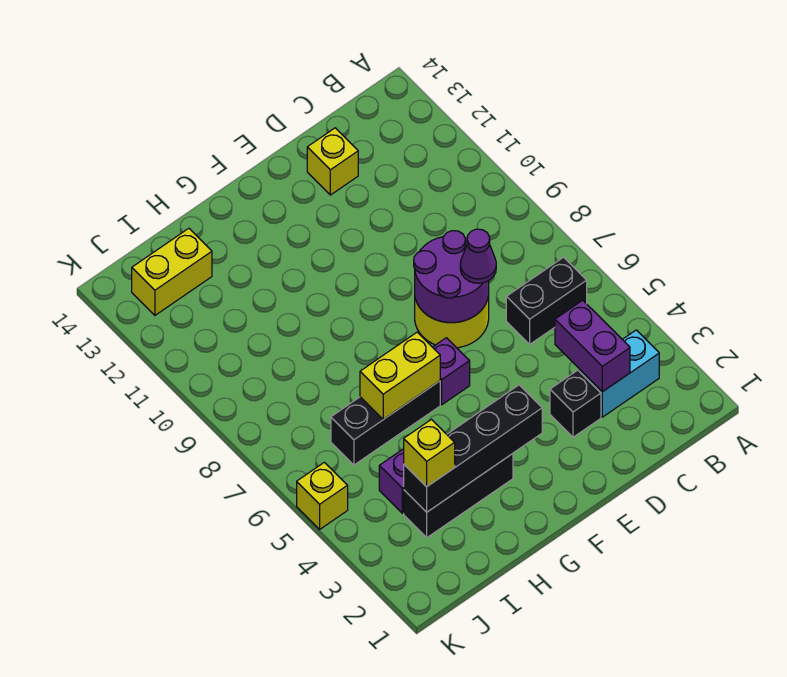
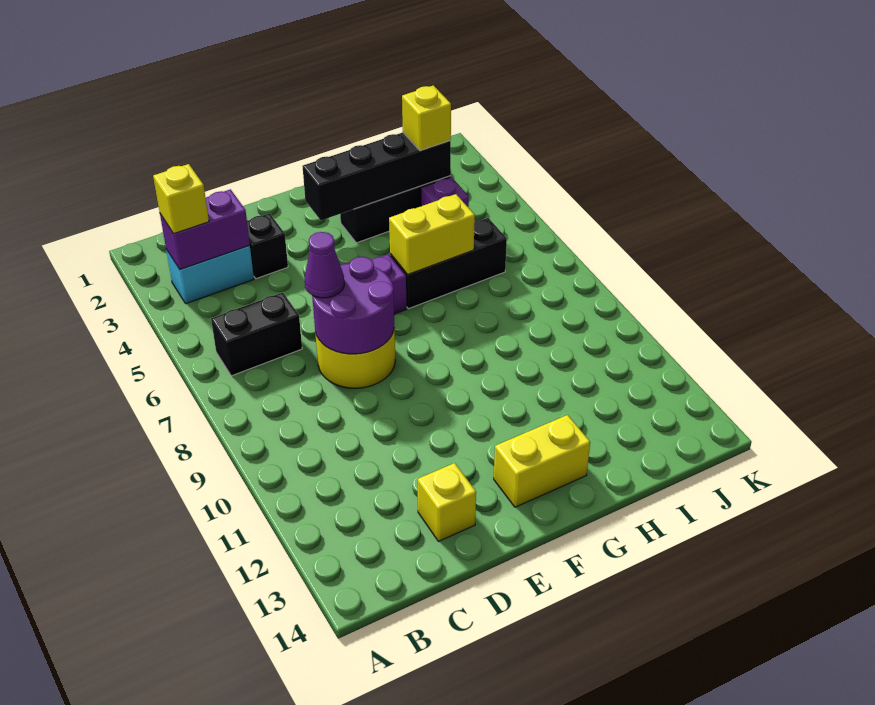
purple 1x2 brick [555,300,630,392] -> purple 1x2 brick turned to [160,189,250,269]
yellow 1x2 brick [132,228,212,315] -> yellow 1x2 brick moved to [494,415,590,507]
yellow 1x1 brick [297,462,348,529] -> yellow 1x1 brick moved to [153,164,209,233]

